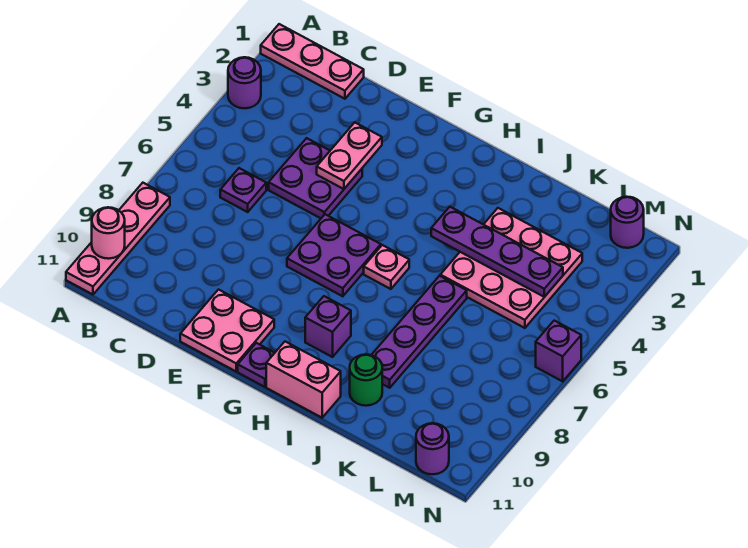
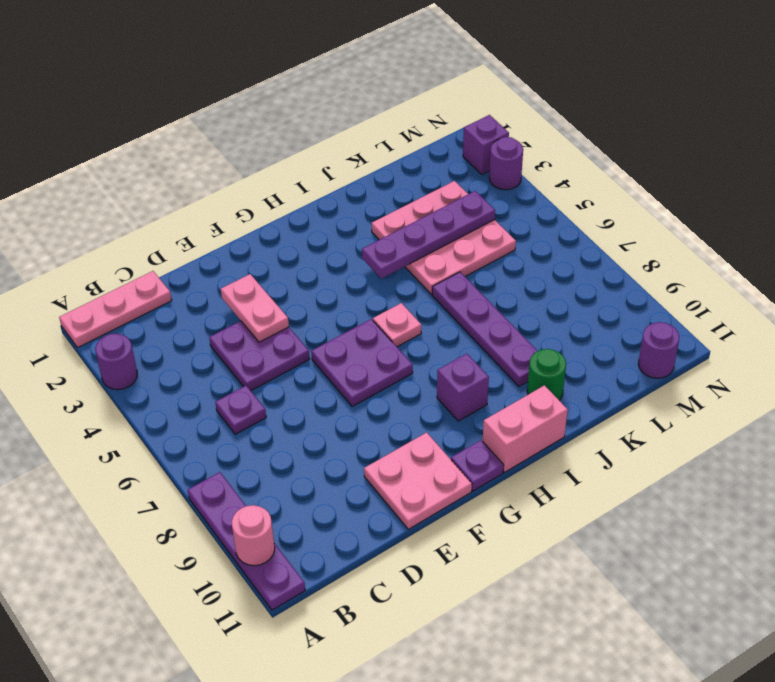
pink 1x4 plate [66,183,170,294] -> purple 1x4 plate [188,472,305,610]
purple 1x1 round brick [611,197,644,248] -> purple 1x1 round brick moved to [489,137,523,190]
purple 1x1 brick [536,321,581,381] -> purple 1x1 brick moved to [463,115,509,174]

